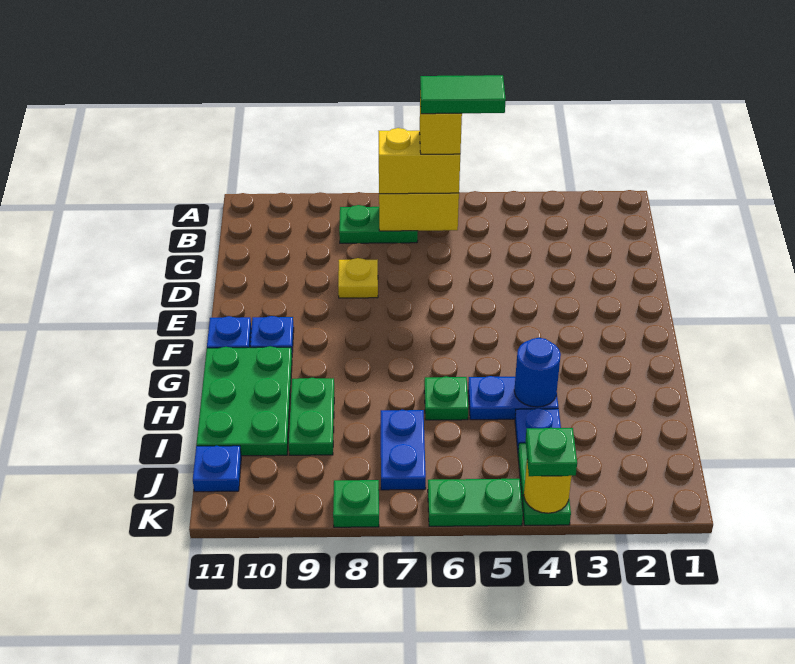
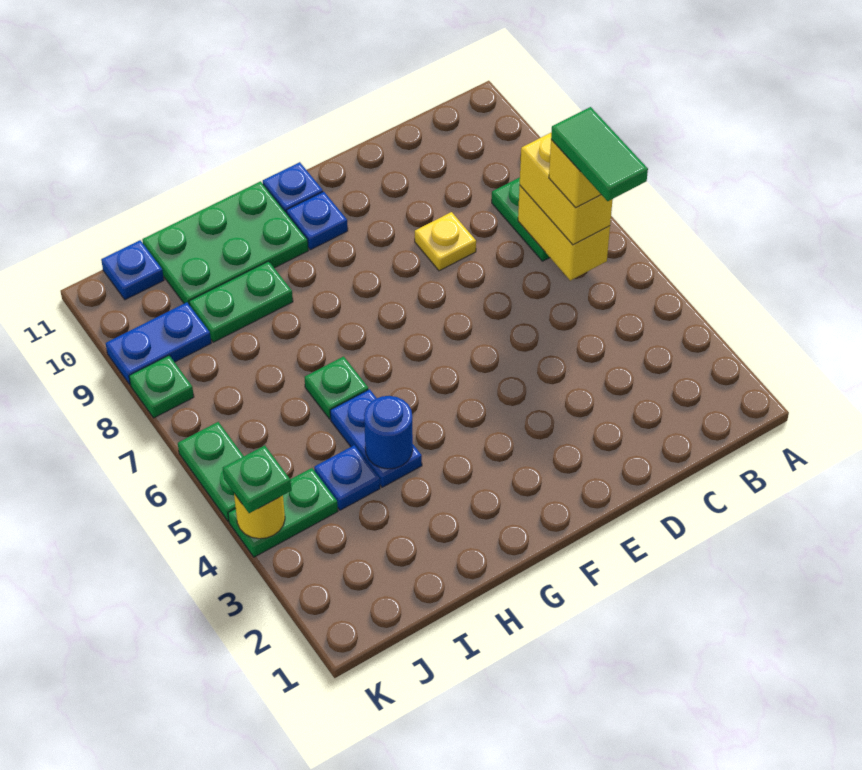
blue 1x2 plate [381,410,426,490] -> blue 1x2 plate moved to [106,302,211,385]

